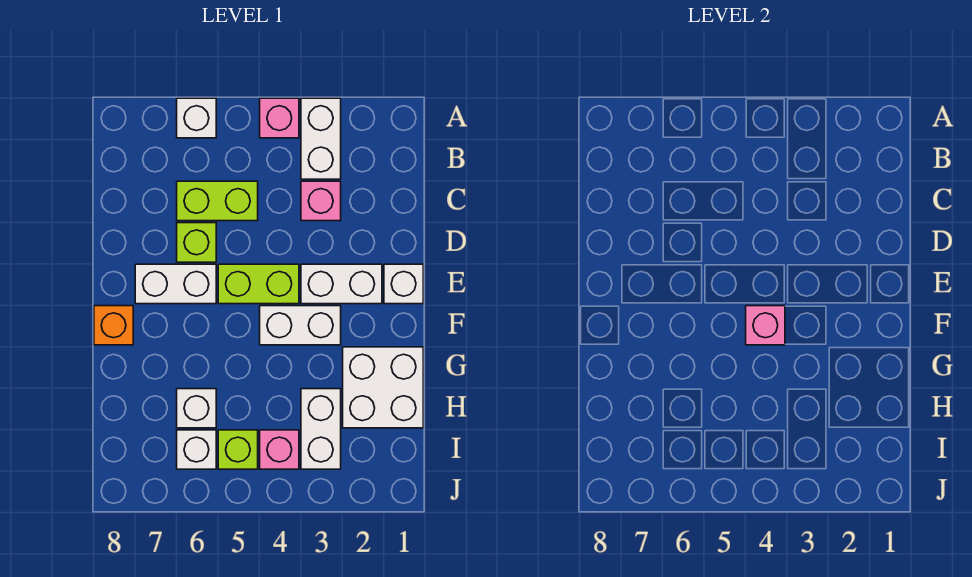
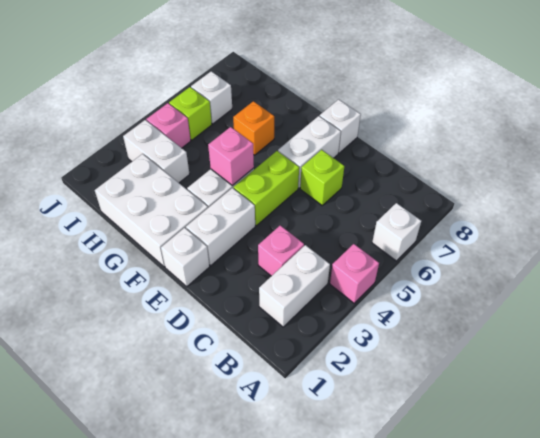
white 1x2 brick [301,98,341,179] -> white 1x2 brick turned to [259,245,330,327]
lime 1x2 brick [177,181,258,221] -> none
orange 1x1 brick [94,306,133,345] -> orange 1x1 brick moved to [233,101,274,155]
white 2x2 brick [343,347,423,428] -> white 2x3 brick [95,154,208,267]
white 1x1 brick [177,389,216,428] -> white 1x1 brick moved to [320,99,361,153]

